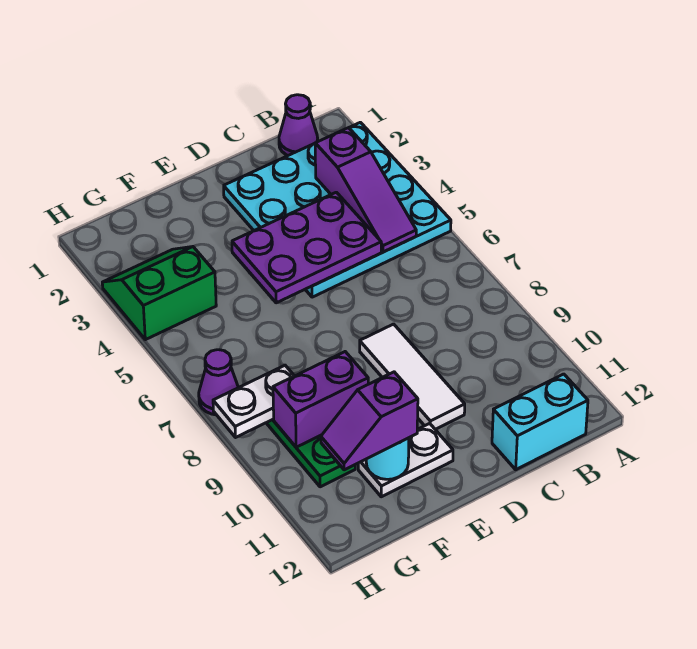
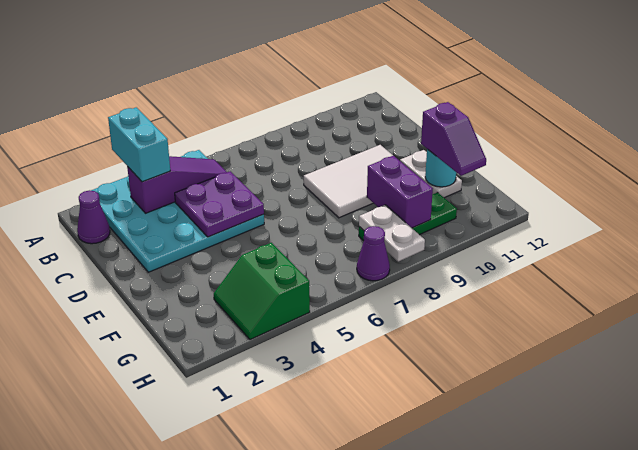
cyan 1x2 brick [492,374,588,470] -> cyan 1x2 brick moved to [108,107,170,182]
purple 2x3 plate [232,192,381,303] -> purple 2x2 plate [175,171,264,237]
white 1x3 tile [360,324,465,429] -> white 2x3 tile [304,145,393,218]

